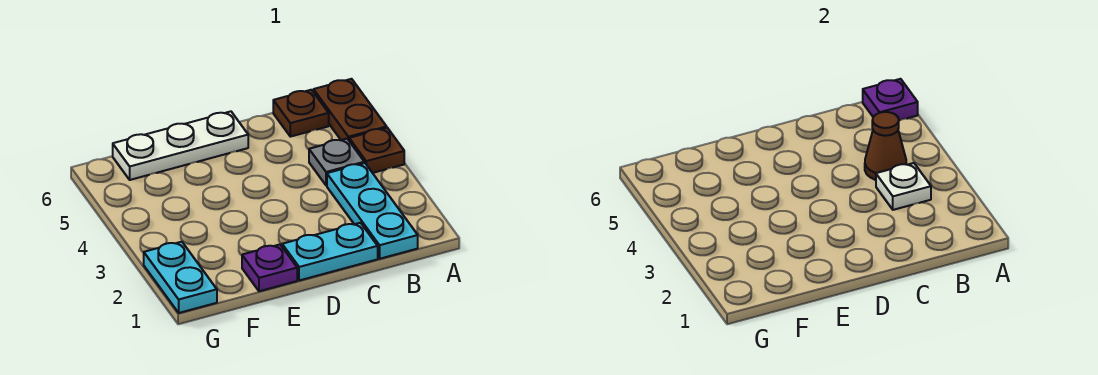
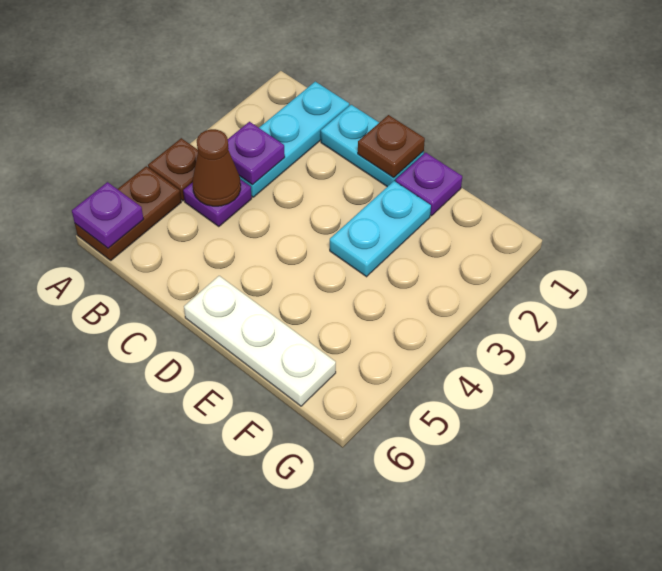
white 1x1 plate [876,163,931,210] -> purple 1x1 plate [228,122,285,185]
grey 1x1 plate [309,139,364,185] -> purple 1x1 plate [183,179,252,227]
brown 1x1 plate [273,90,329,137] -> brown 1x1 plate moved to [358,115,425,178]
cyan 1x2 plate [144,242,217,313] -> cyan 1x2 plate moved to [330,181,431,277]

